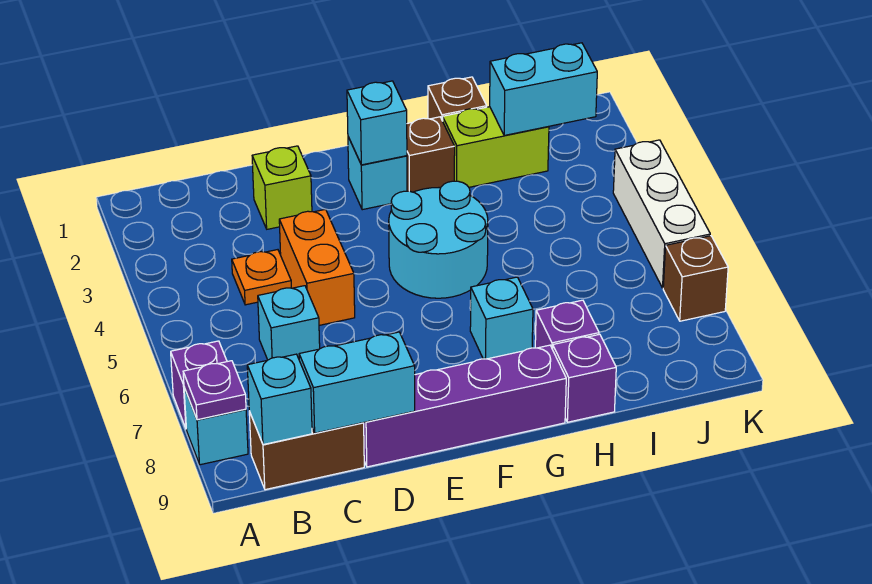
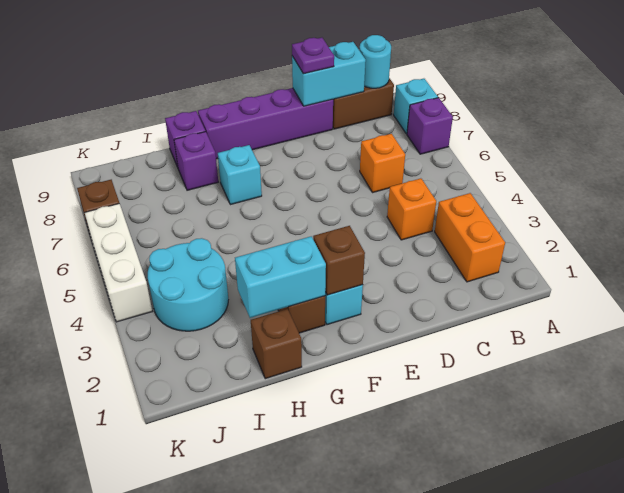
purple 1x1 plate [183,361,246,420] -> purple 1x1 plate moved to [292,38,334,74]
cyan 1x1 brick [247,354,312,445] -> cyan 1x1 round brick [359,35,391,88]
orange 1x1 plate [232,250,291,305] -> orange 1x1 brick [387,178,436,240]
cyan 1x1 brick [258,286,320,360] -> orange 1x1 brick [360,134,405,193]
lime 1x1 brick [252,146,312,229] -> none
orange 1x2 brick [279,209,355,325] -> orange 1x2 brick moved to [435,193,505,282]
cyan 1x1 brick [347,81,407,165] -> brown 1x1 brick [313,226,365,295]
cyan 2x2 round brick [389,181,488,298] -> cyan 2x2 round brick moved to [148,238,228,331]
lime 1x2 brick [443,107,549,187] -> none
cyan 1x2 brick [490,43,597,136] -> cyan 1x2 brick moved to [235,236,326,318]

